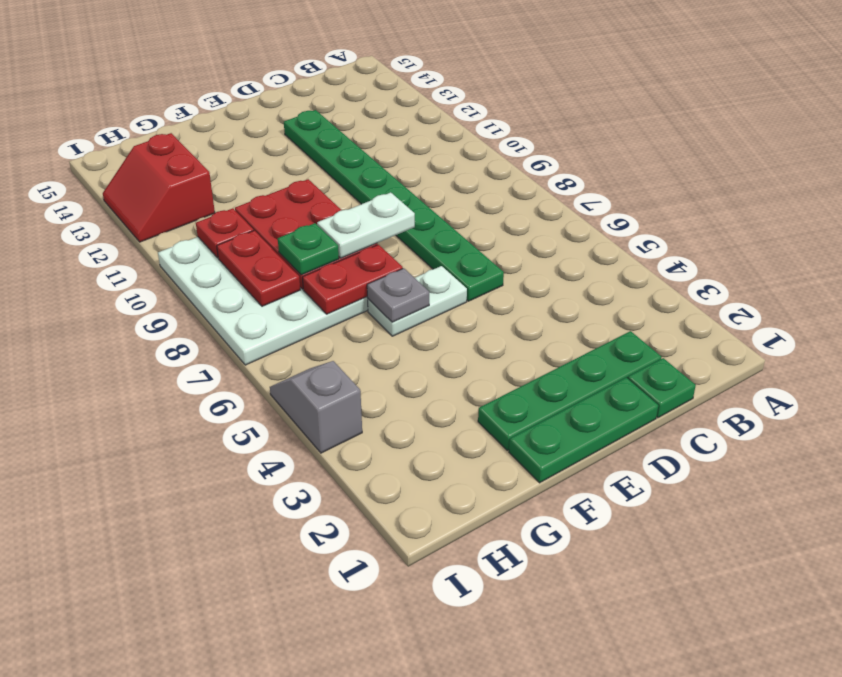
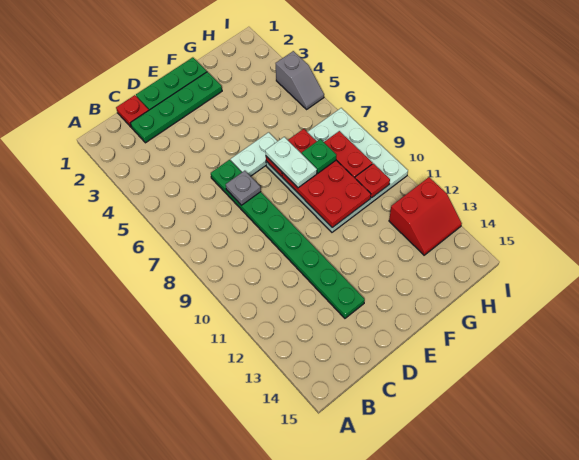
green 1x1 plate [628,358,696,418] -> red 1x1 plate [116,95,149,127]
white 1x2 plate [317,192,415,258] -> white 1x2 plate turned to [265,137,317,188]
grey 1x1 plate [367,268,429,322] -> grey 1x1 plate moved to [226,171,261,205]
red 2x2 slope [103,133,215,242] -> red 2x2 slope turned to [389,177,462,255]

